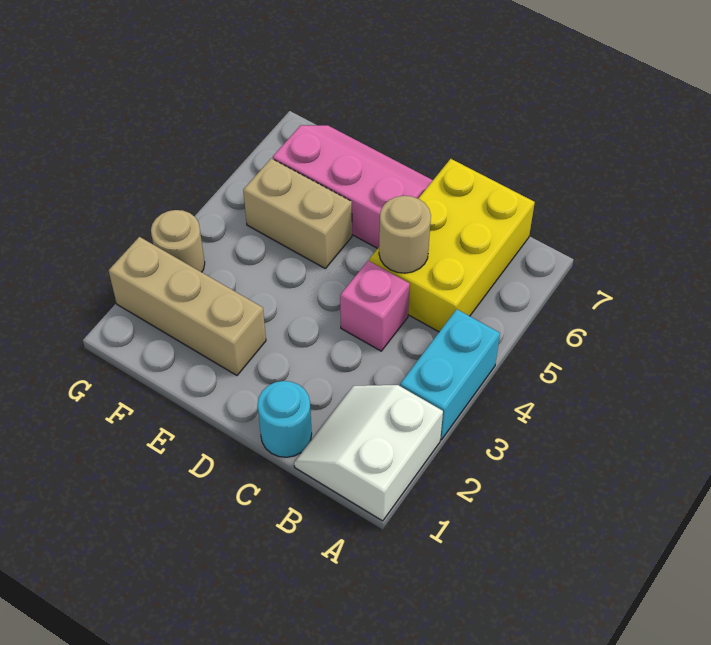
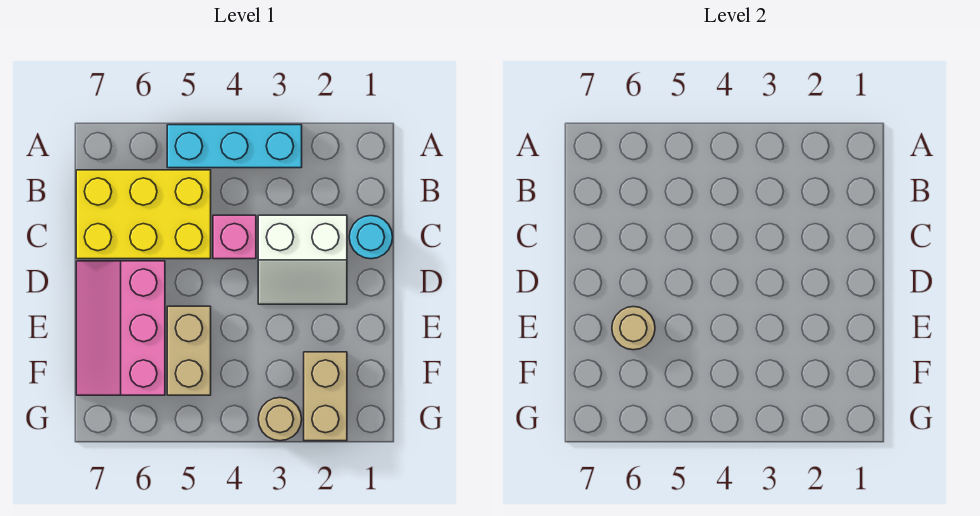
white 2x2 slope [294,385,443,521] -> white 2x2 slope moved to [258,215,347,304]
cyan 1x2 brick [400,309,500,440] -> cyan 1x3 brick [167,125,302,168]
tan 1x1 round brick [379,196,431,273] -> tan 1x1 round brick moved to [612,307,655,350]
tan 1x3 brick [109,237,266,375] -> tan 1x2 brick [304,352,347,441]

